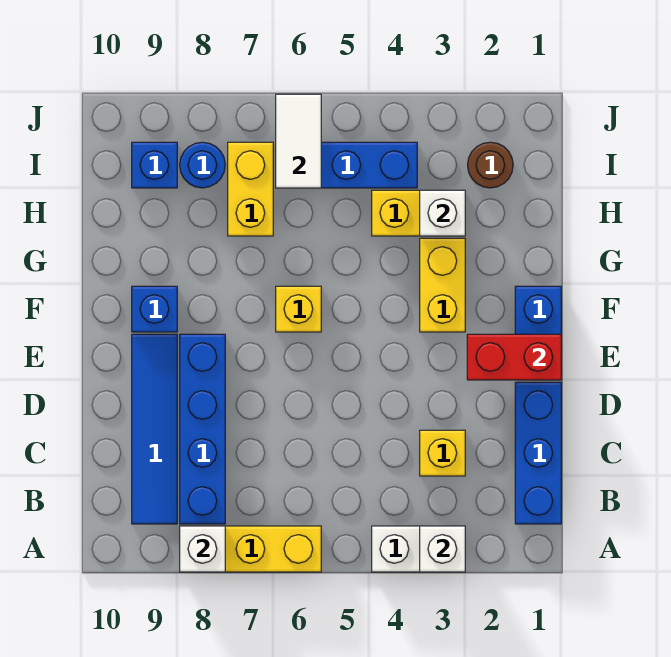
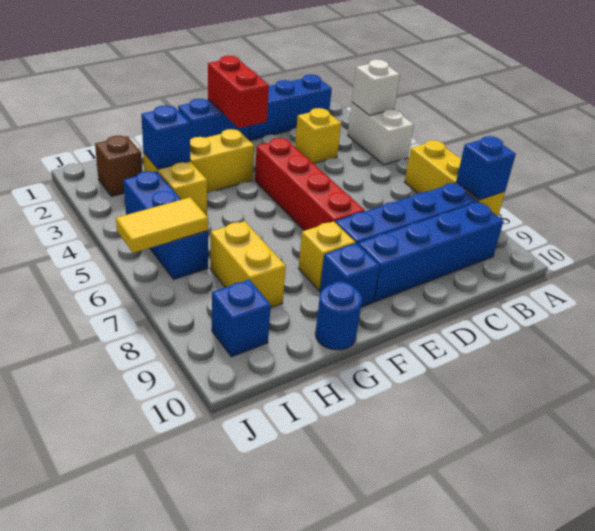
white 1x1 brick [180,526,225,572] -> blue 1x1 brick [456,136,516,200]
blue 1x4 tile [132,334,177,524] -> blue 1x4 brick [358,202,503,302]
none -> red 1x4 brick [255,138,365,231]
yellow 1x1 brick [276,286,321,332] -> yellow 1x1 brick moved to [298,221,356,290]
white 1x1 brick [420,190,465,236] -> blue 1x1 brick [141,105,190,169]
yellow 1x2 brick [228,142,273,236] -> yellow 1x2 brick turned to [210,221,286,308]
brown 1x1 round brick [468,142,513,188] -> brown 1x1 brick [95,136,142,196]
white 1x2 tile [276,94,321,188] -> yellow 1x2 tile [116,197,208,253]
blue 1x1 round brick [180,142,225,188] -> blue 1x1 round brick moved to [315,282,362,350]

